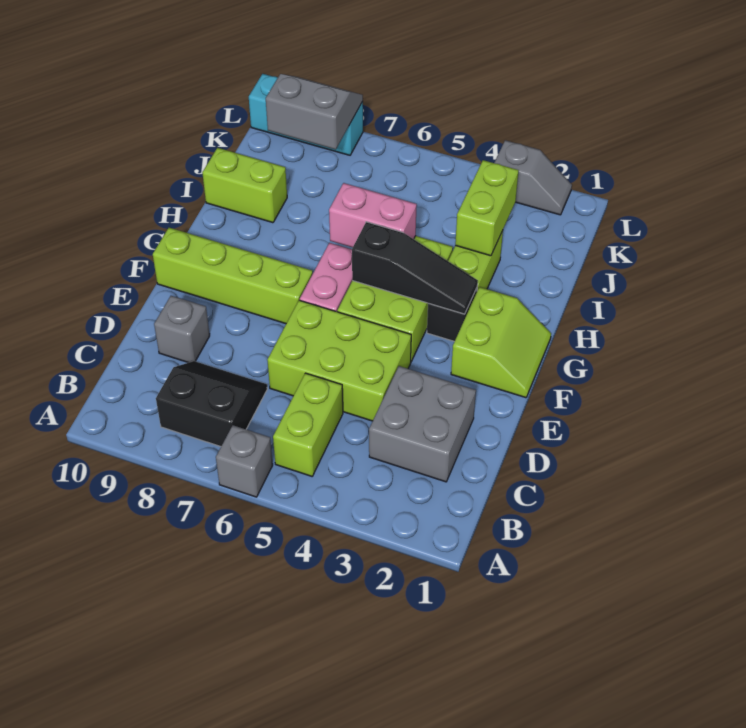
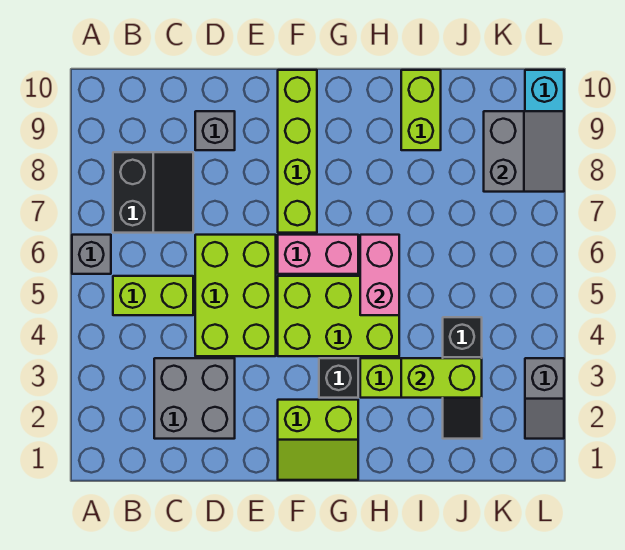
black 1x3 slope [352,222,478,314] -> black 1x3 slope moved to [443,317,482,439]

